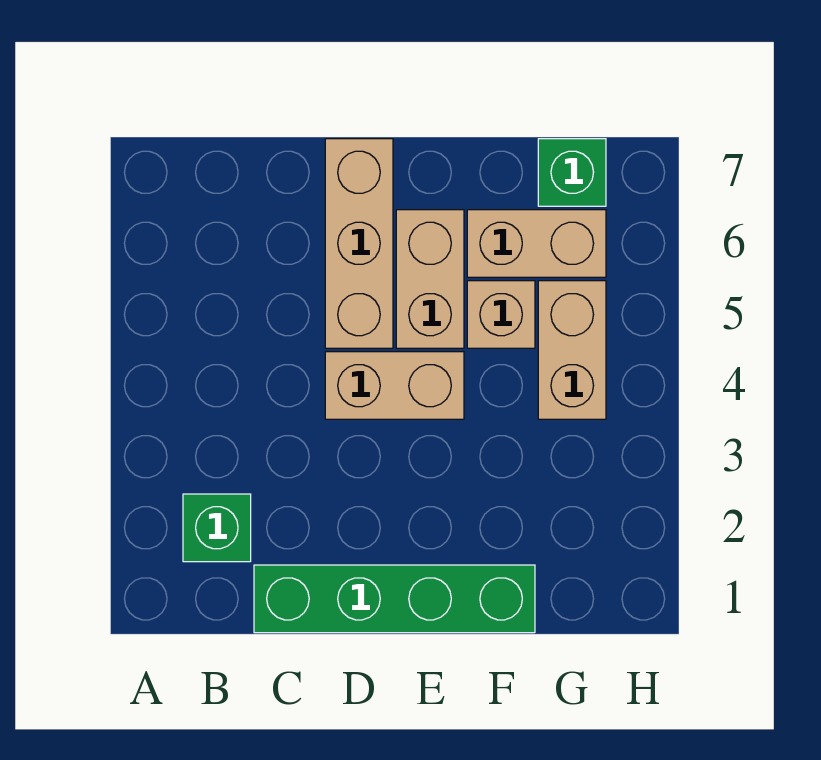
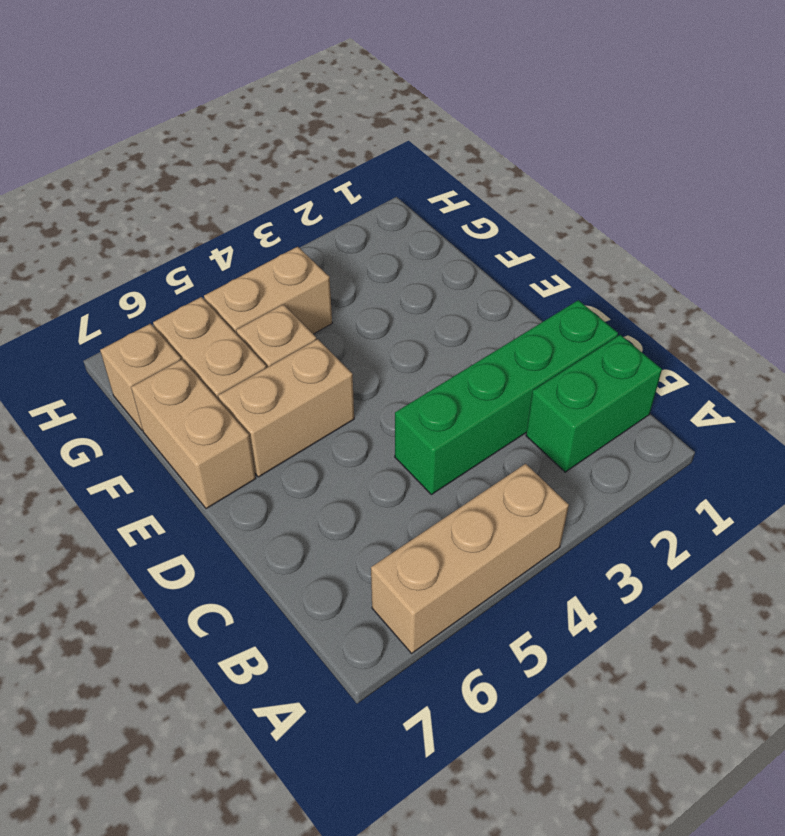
green 1x1 brick [183,494,251,562] -> green 1x2 brick [526,335,662,472]
green 1x4 brick [254,565,535,633] -> green 1x4 brick turned to [395,300,618,495]
tan 1x2 brick [325,352,464,419] -> tan 1x2 brick moved to [131,360,256,509]
tan 1x3 brick [325,139,393,348] -> tan 1x3 brick moved to [371,464,569,653]
green 1x1 brick [538,139,606,206] -> tan 1x1 brick [100,324,181,430]

